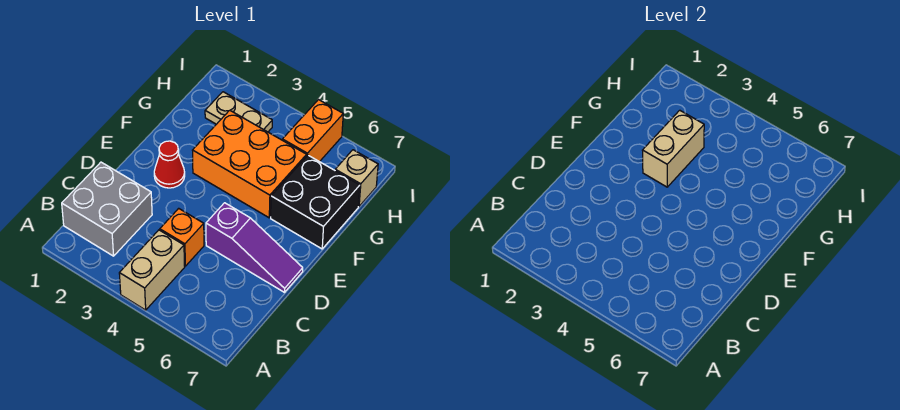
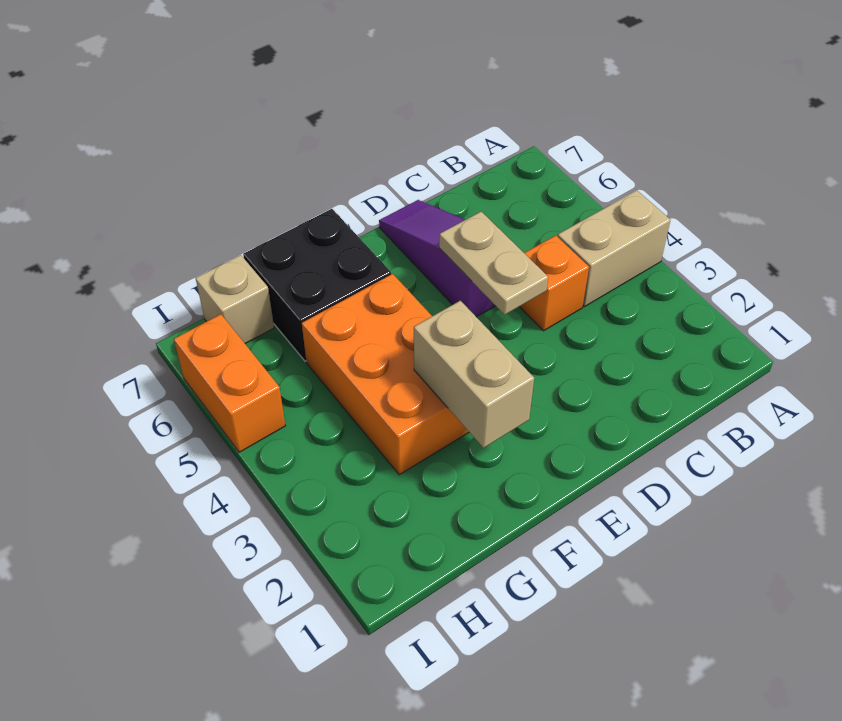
grey 2x2 brick [62,162,152,256] -> none
red 1x1 cone [154,141,185,188] -> none
tan 1x2 brick [642,110,704,187] -> tan 1x2 brick turned to [414,301,534,448]
tan 1x2 plate [205,92,272,132] -> tan 1x2 plate moved to [439,212,548,315]
orange 1x2 brick [282,100,343,162] -> orange 1x2 brick turned to [174,314,285,452]

